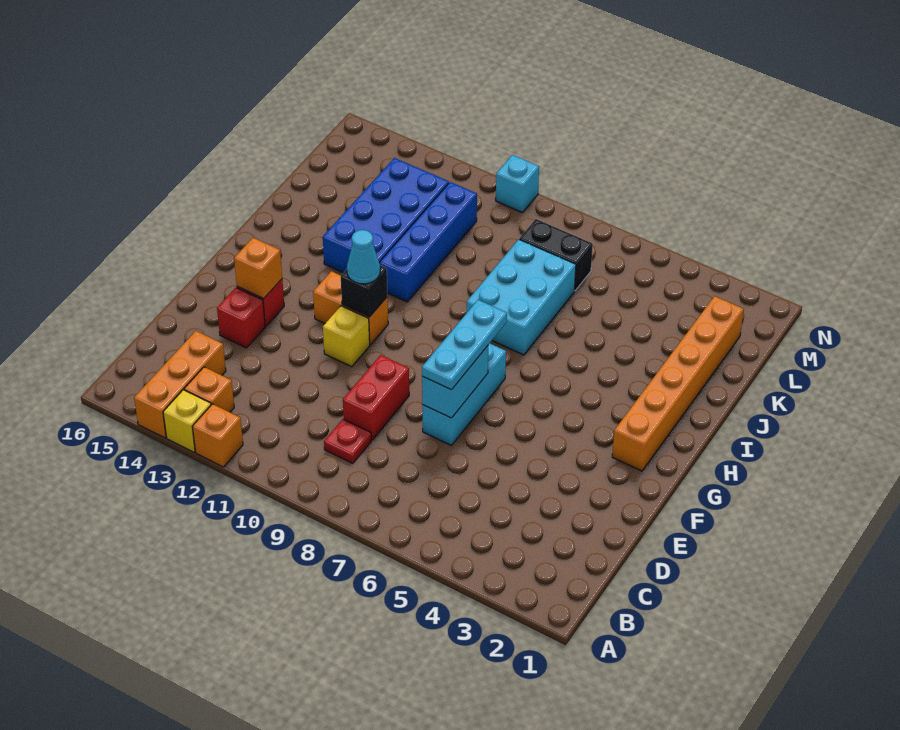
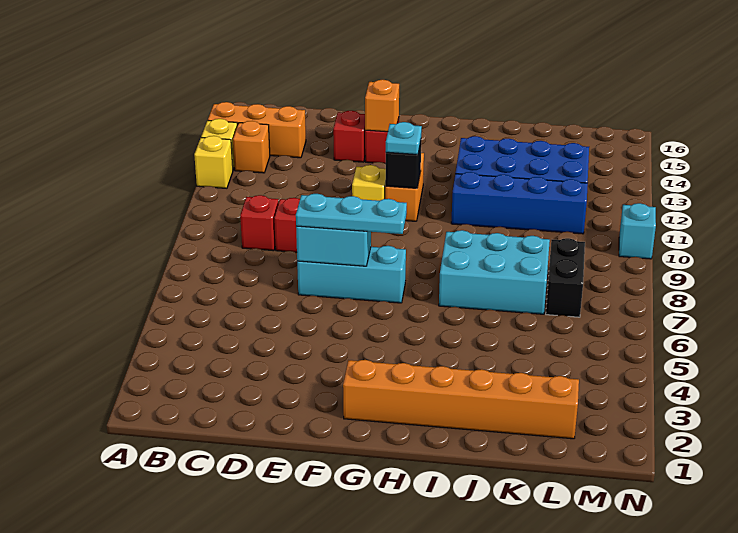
orange 1x1 brick [192,404,243,467] -> yellow 1x1 brick [194,136,233,188]
red 1x1 plate [324,419,371,464] -> red 1x1 brick [240,195,278,251]
cyan 1x1 cone [347,230,380,284] -> cyan 1x1 plate [386,122,422,155]

